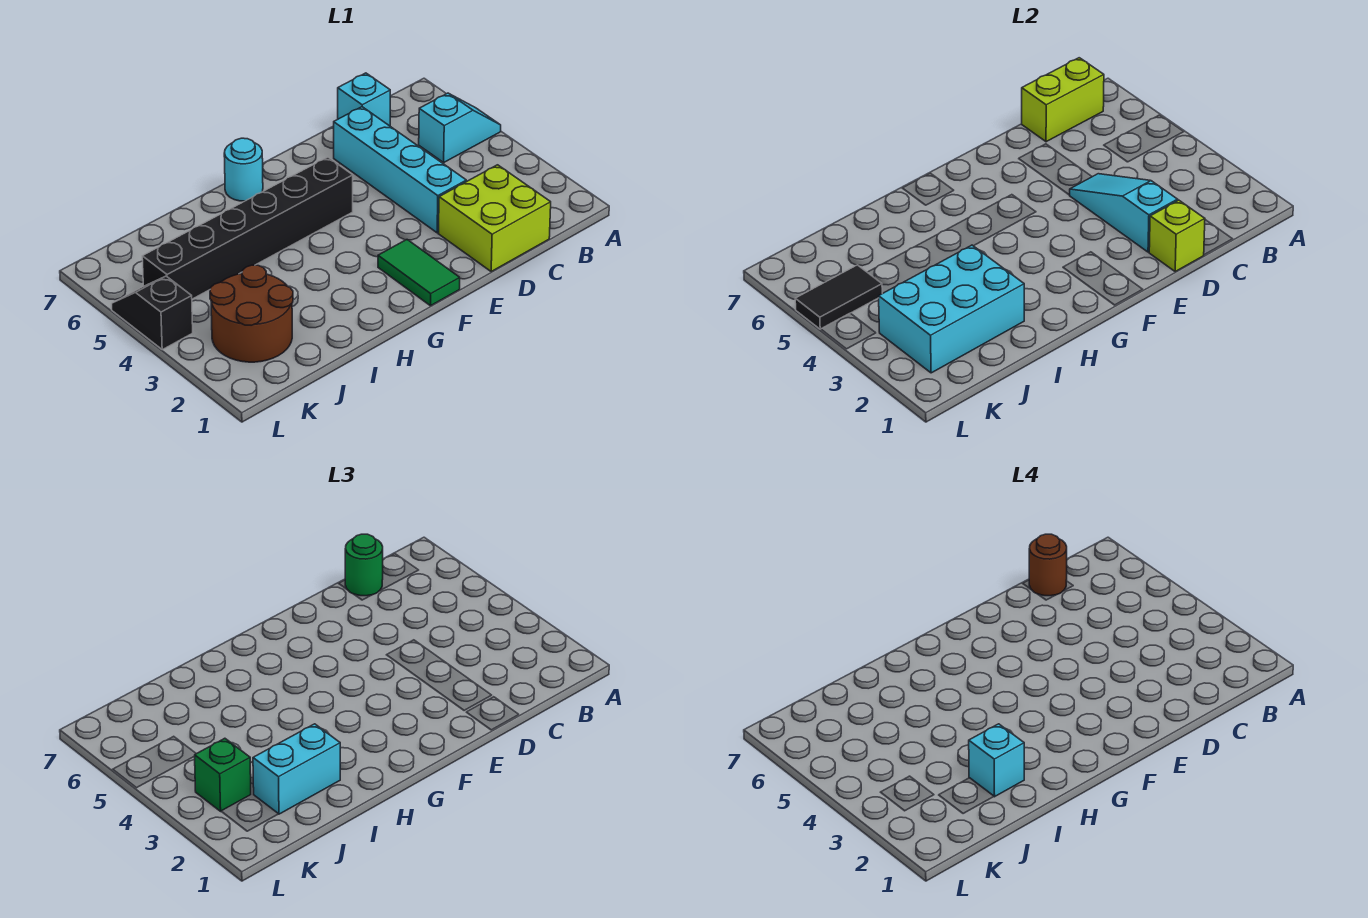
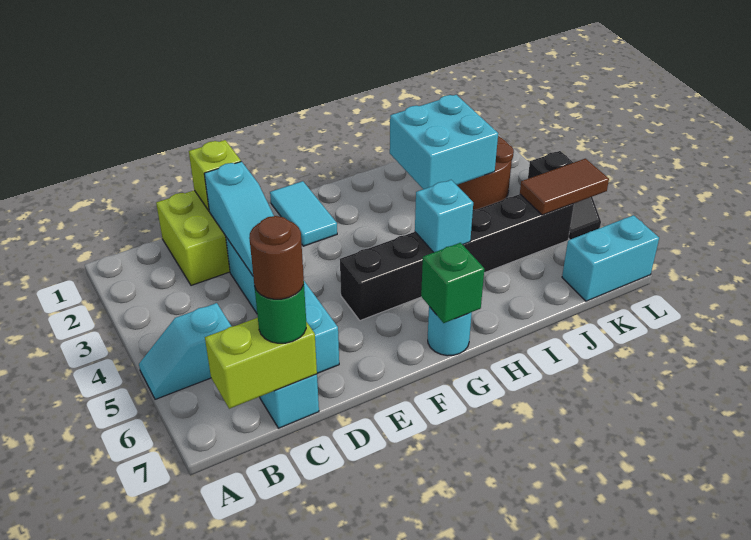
green 1x2 tile [378,240,460,306] -> cyan 1x2 tile [270,181,337,246]
cyan 2x3 brick [879,245,1024,373] -> cyan 2x2 brick [390,95,498,189]
cyan 1x2 brick [253,724,340,814] -> cyan 1x2 brick moved to [562,215,659,301]
cyan 1x1 brick [969,724,1024,797] -> cyan 1x1 brick moved to [415,180,473,252]
green 1x1 brick [195,738,251,811] -> green 1x1 brick moved to [421,243,484,323]
black 1x2 tile [795,265,882,329] -> brown 1x2 tile [520,159,609,215]

